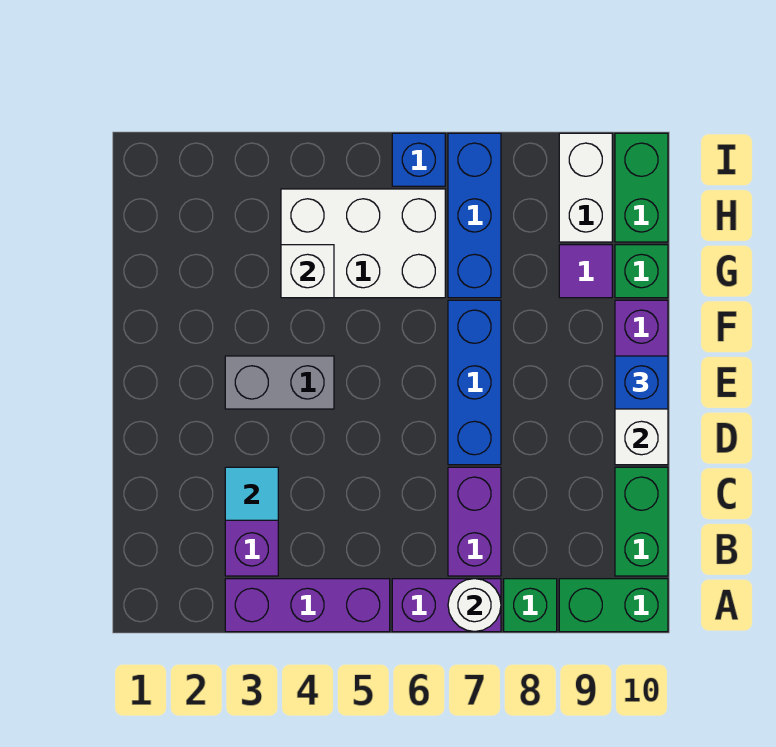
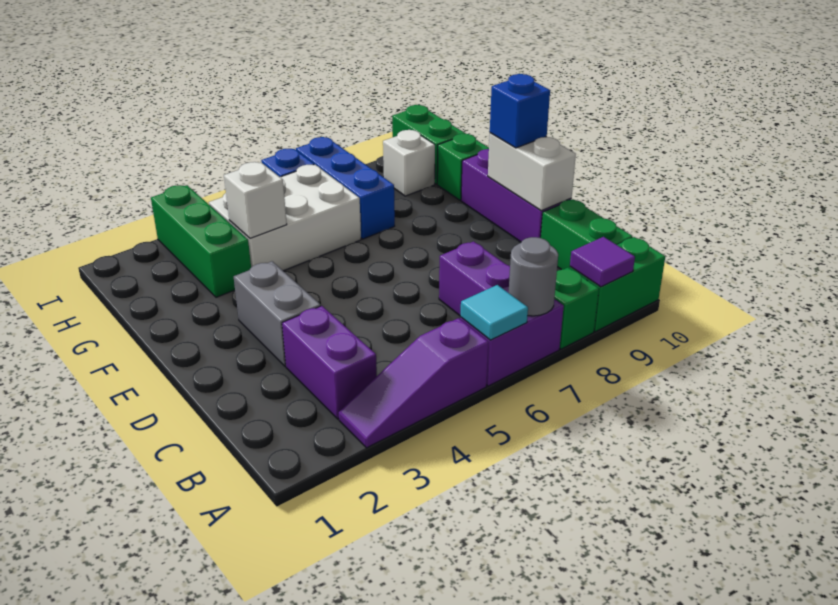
purple 1x3 brick [225,579,390,632] -> purple 1x3 slope [339,318,488,448]
white 1x1 round brick [448,579,501,632] -> grey 1x1 round brick [509,237,558,316]
cyan 1x1 tile [225,467,278,520] -> cyan 1x1 tile moved to [460,285,528,340]
blue 1x3 brick [448,300,501,465] -> none
grey 1x2 brick [225,356,334,409] -> grey 1x2 brick turned to [234,261,321,366]
none -> green 1x3 brick [151,185,251,297]
purple 1x1 tile [559,245,612,298] -> purple 1x1 tile moved to [570,237,635,287]
white 1x2 brick [559,133,612,242] -> white 1x1 brick [383,130,435,196]

